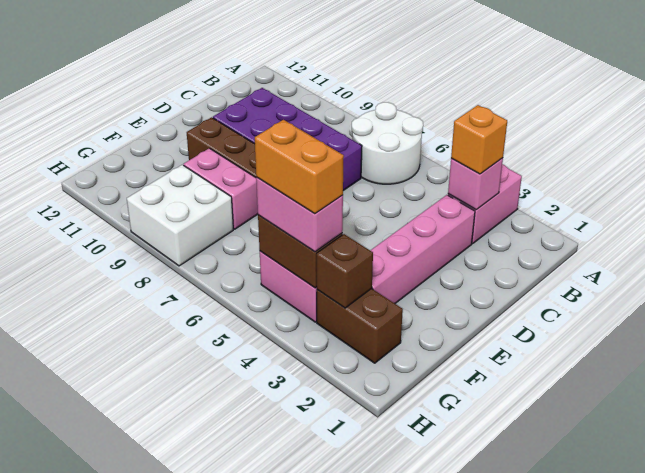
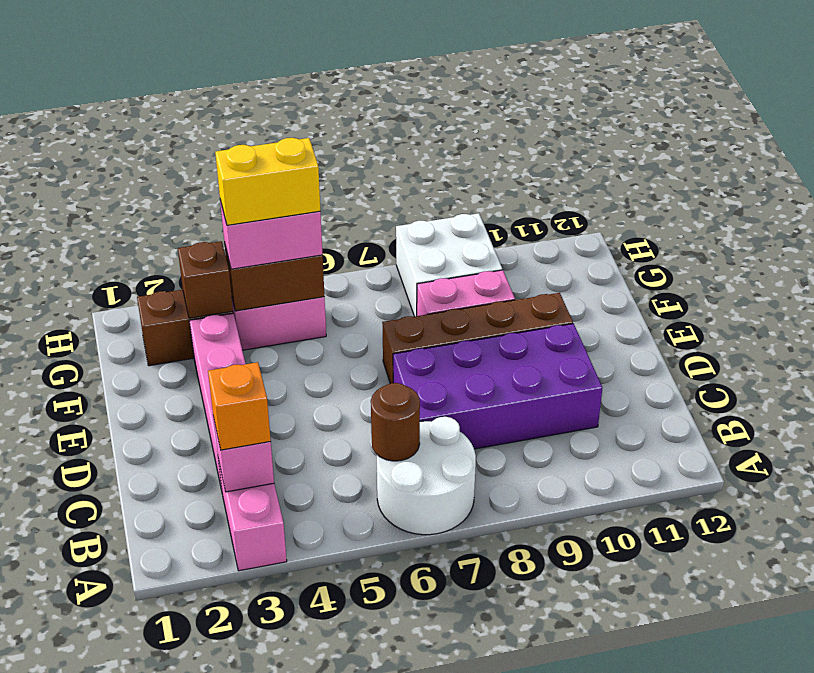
none -> brown 1x1 round brick [371,383,420,461]
orange 1x2 brick [255,120,344,214] -> yellow 1x2 brick [215,138,320,225]

